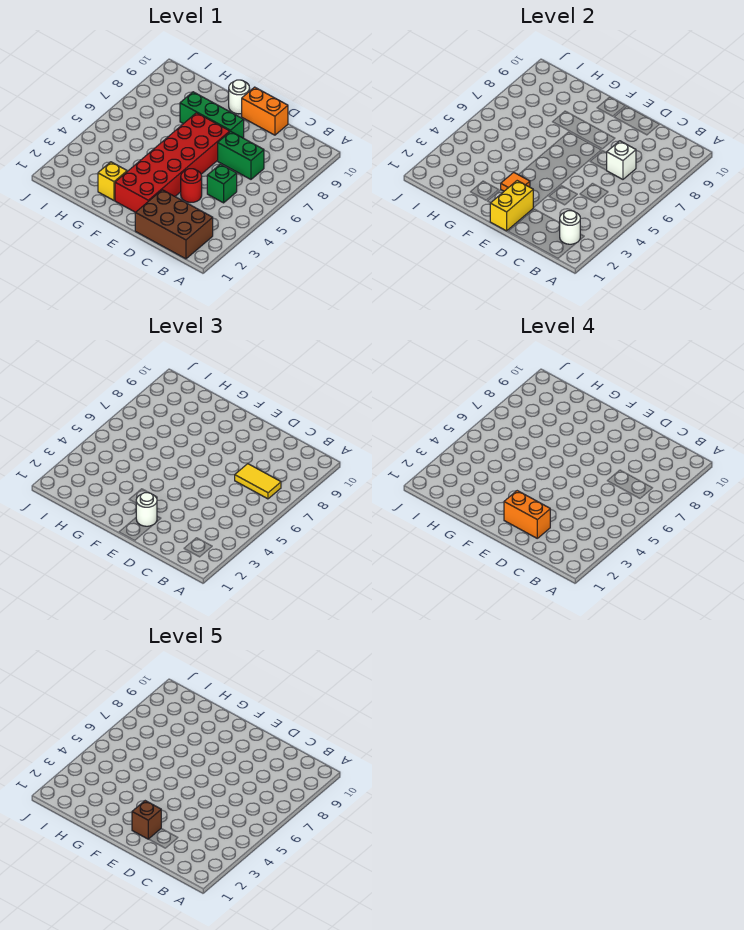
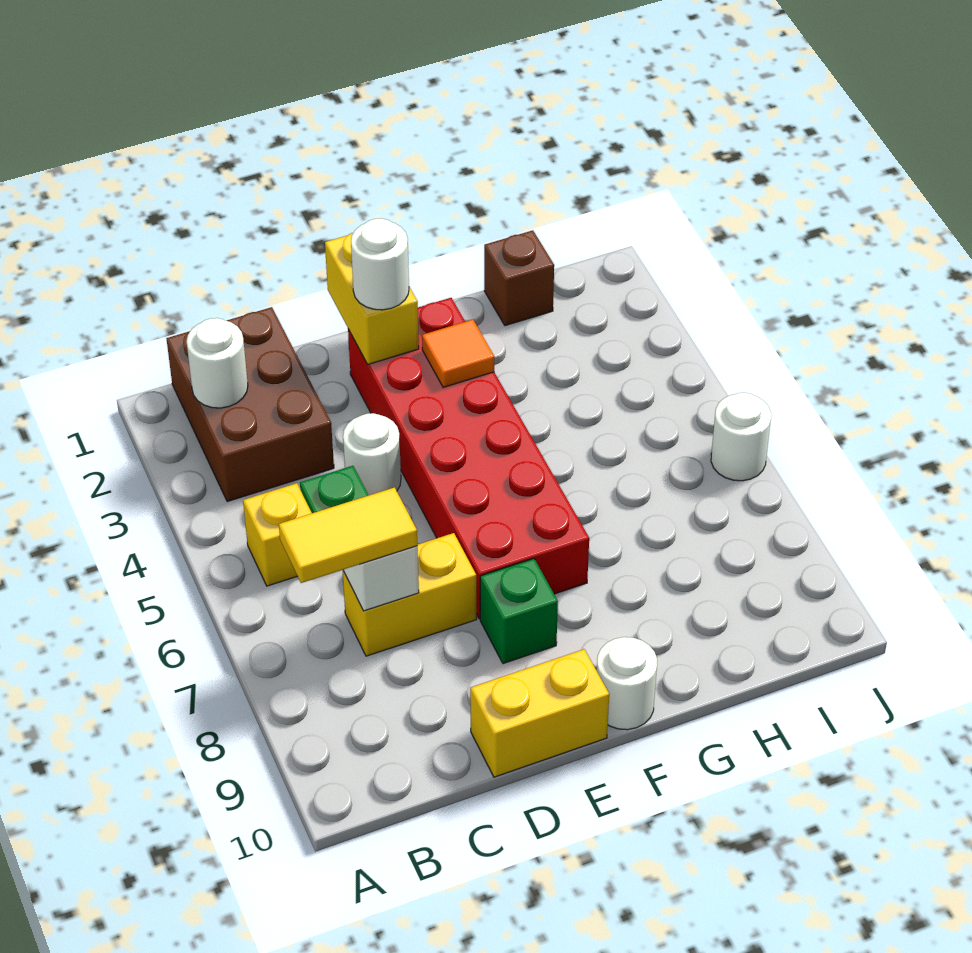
brown 2x3 brick [135,190,213,259] -> brown 2x3 brick turned to [166,307,334,502]
green 1x2 brick [218,131,264,179] -> yellow 1x2 brick [343,533,477,656]
orange 1x2 brick [504,491,550,538] -> none
red 1x1 round brick [181,169,202,202] -> white 1x1 round brick [343,413,401,495]
orange 1x2 brick [242,87,288,135] -> yellow 1x2 brick [470,649,609,777]
brown 1x1 brick [132,801,161,839] -> brown 1x1 brick moved to [484,230,554,326]
green 1x3 brick [180,92,244,138] -> green 1x1 brick [480,559,558,664]
yellow 1x1 brick [98,162,127,200] -> yellow 1x1 brick moved to [243,483,312,586]
none -> white 1x1 round brick [711,393,771,481]

